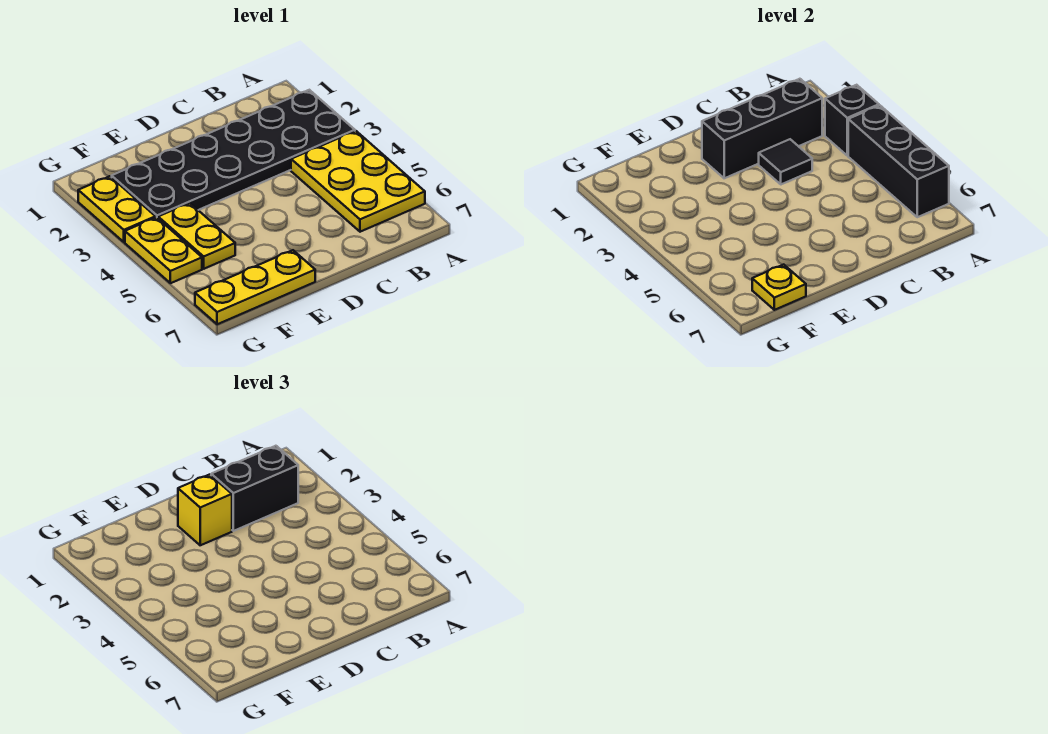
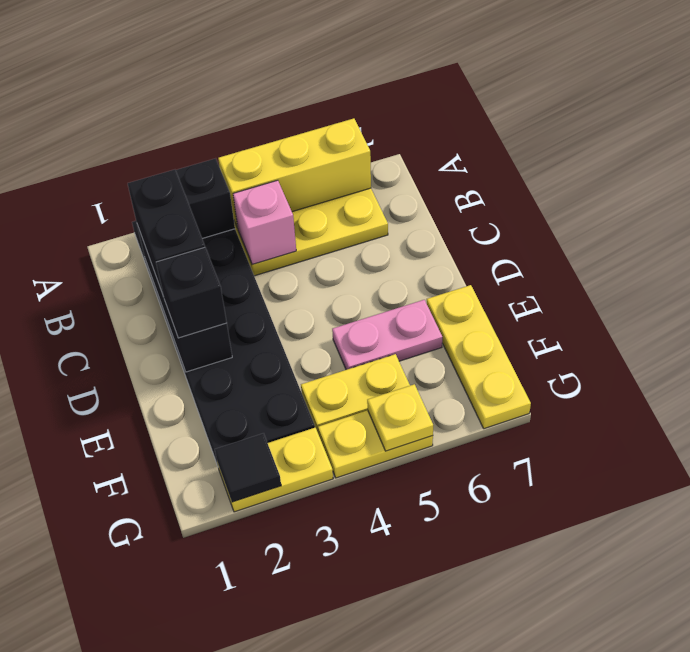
black 1x3 brick [848,105,949,217] -> yellow 1x3 brick [218,118,371,228]
none -> pink 1x1 brick [233,180,296,265]
black 1x1 tile [759,139,812,184] -> black 1x1 tile moved to [215,433,281,502]
yellow 1x1 brick [178,475,232,545] -> black 1x1 brick [156,247,227,338]
none -> pink 1x2 plate [332,300,442,370]
yellow 1x1 plate [752,265,806,310] -> yellow 1x1 plate moved to [367,384,433,451]

